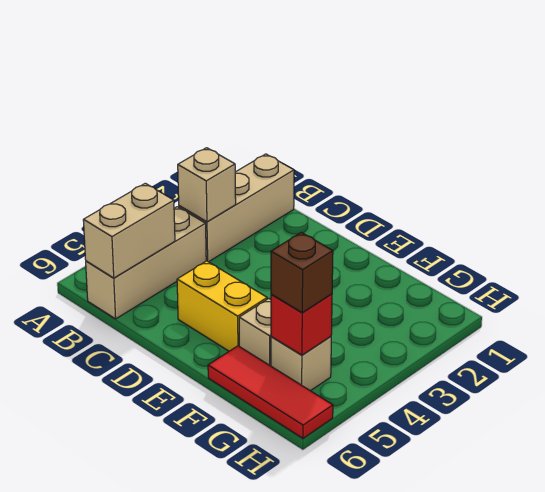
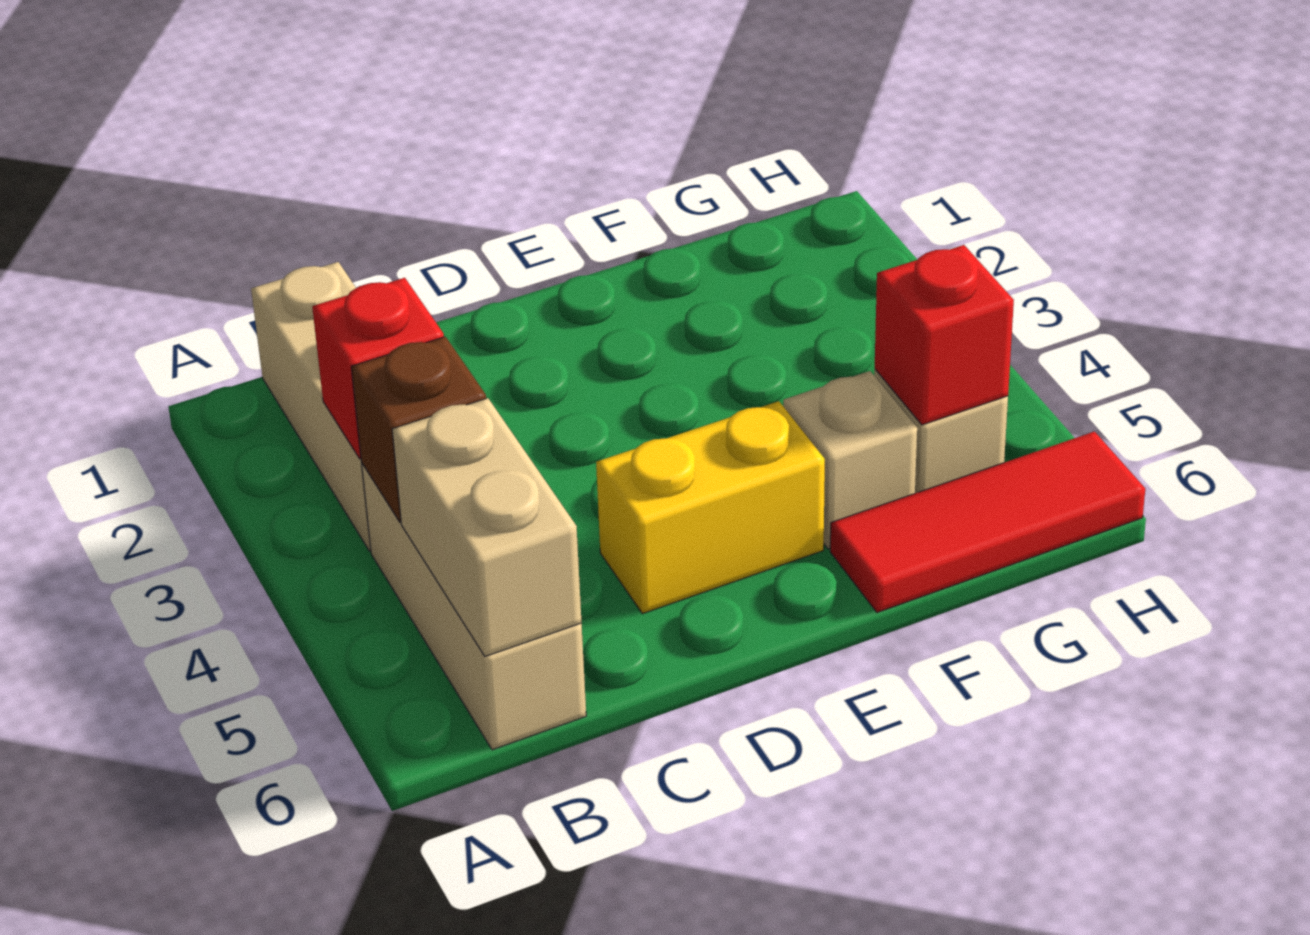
tan 1x1 brick [178,148,236,222] -> red 1x1 brick [312,278,444,459]
brown 1x1 brick [271,232,333,313] -> brown 1x1 brick moved to [351,337,486,522]

